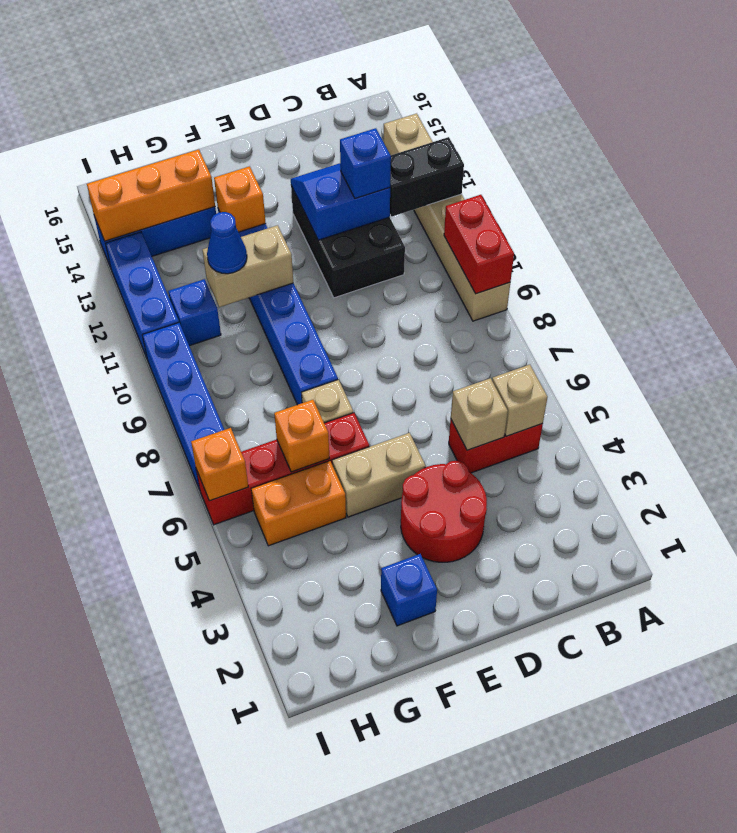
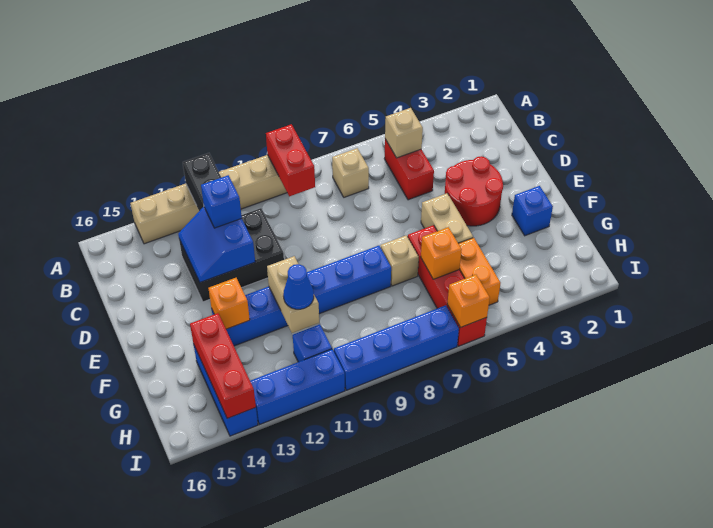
red 1x2 brick [444,195,514,294] -> red 1x2 brick turned to [266,124,315,196]
tan 1x1 brick [451,378,508,450] -> tan 1x1 brick moved to [332,148,369,197]
orange 1x3 brick [87,150,215,241] -> red 1x3 brick [190,313,256,418]

